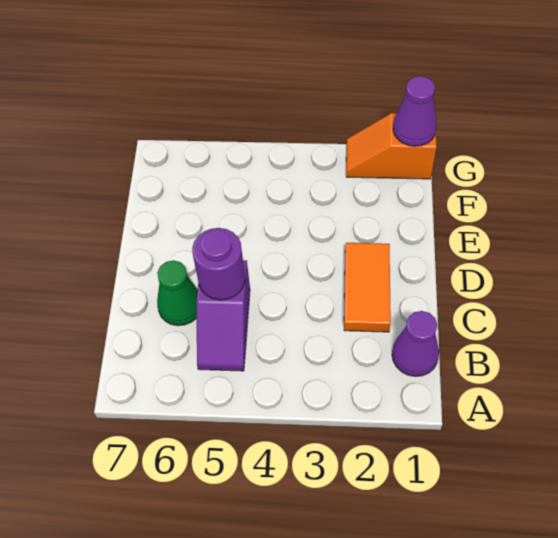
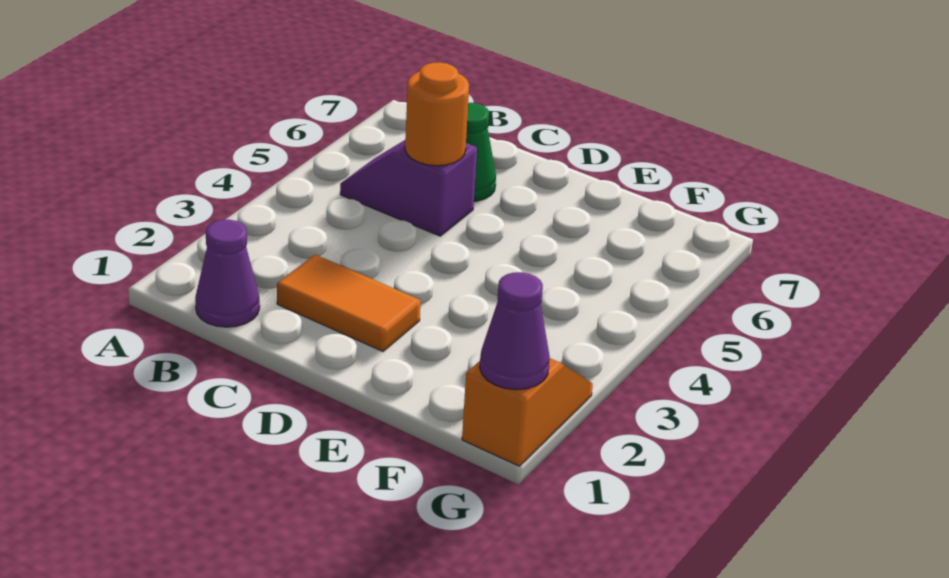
purple 1x1 round brick [192,228,245,300] -> orange 1x1 round brick [405,62,469,166]

